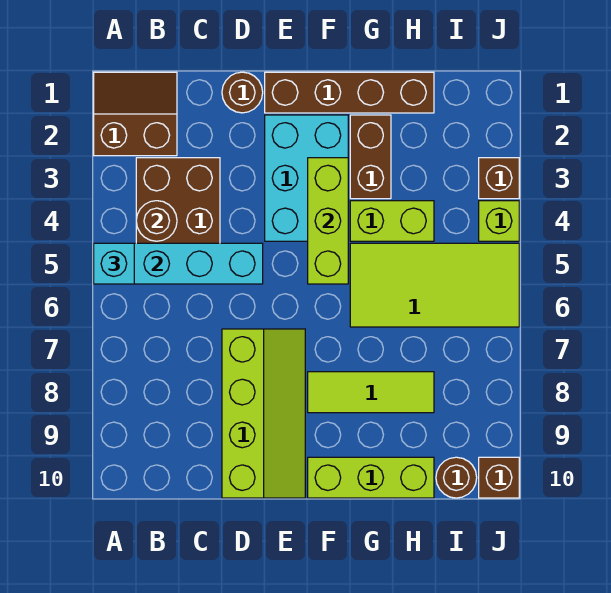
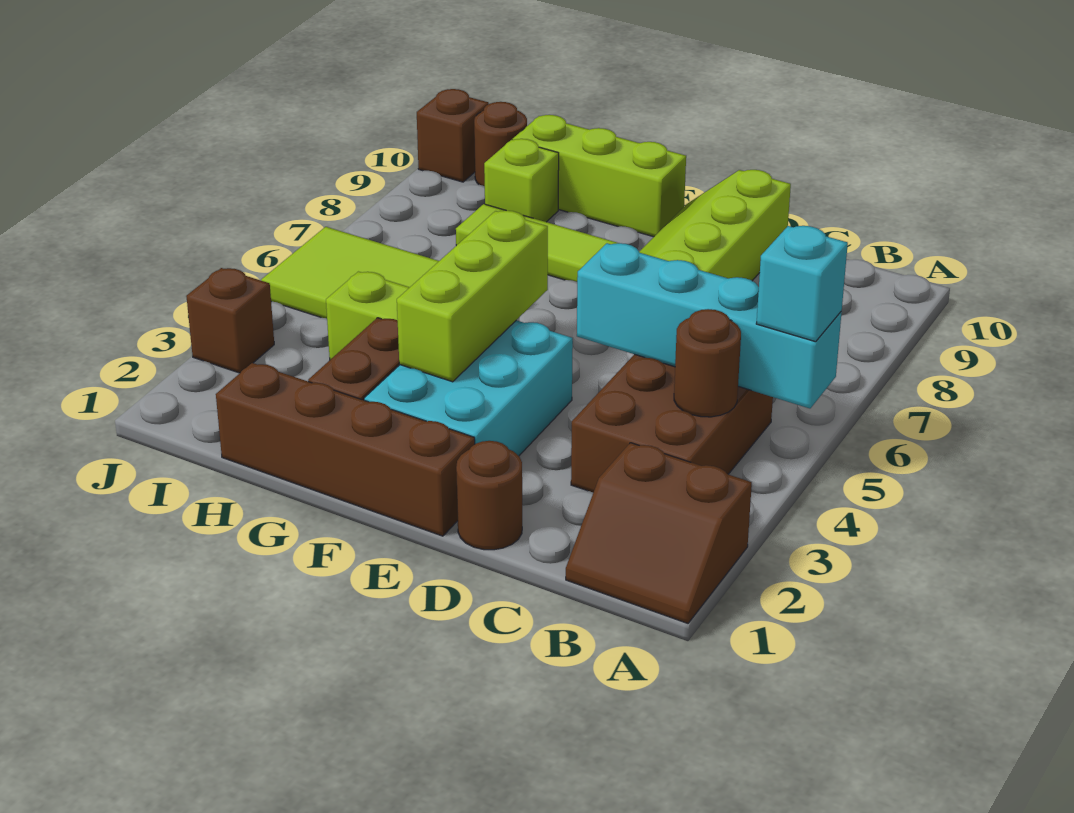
lime 1x1 brick [479,201,519,241] -> lime 1x1 brick moved to [484,139,559,222]

